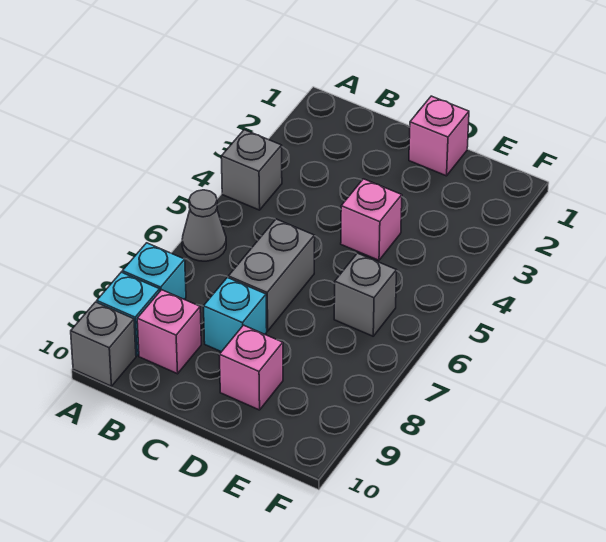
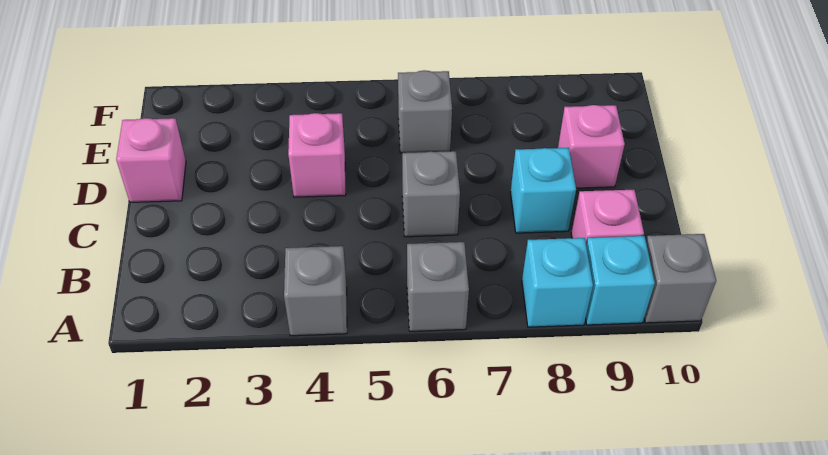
grey 1x1 cone [182,190,226,261] -> grey 1x1 brick [407,242,469,331]
grey 1x2 brick [228,219,315,331] -> grey 1x1 brick [402,151,460,237]

